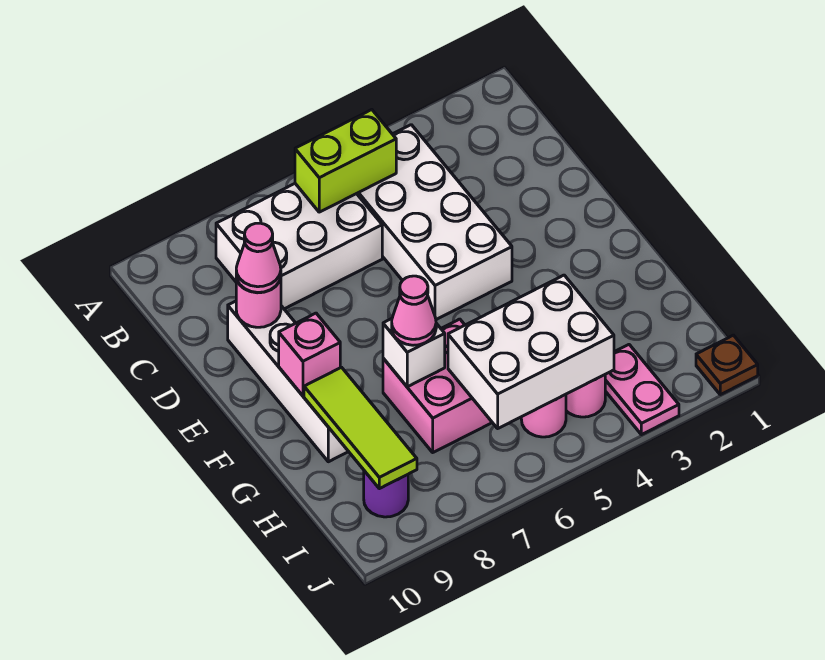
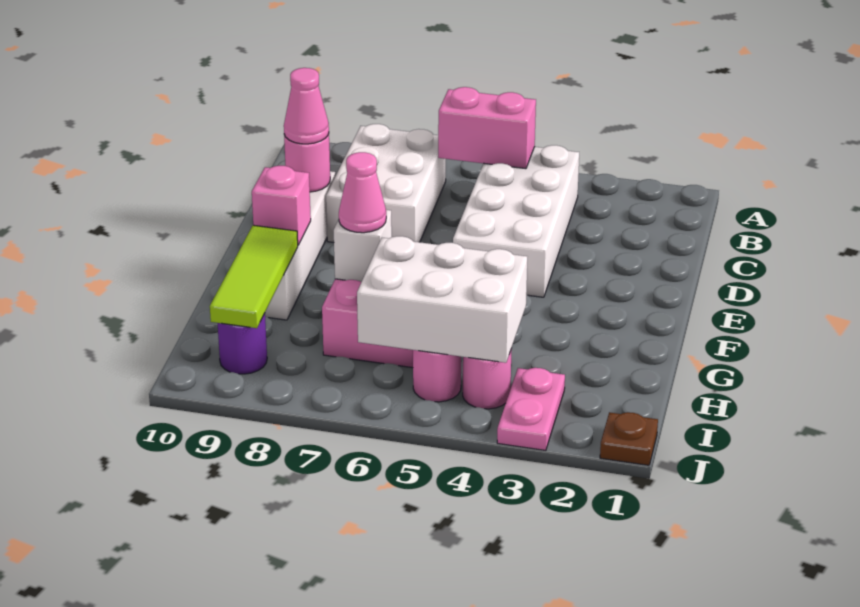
lime 1x2 brick [295,110,396,212] -> pink 1x2 brick [438,87,536,169]
white 2x3 brick [216,184,382,309] -> white 2x3 brick turned to [326,124,446,242]

